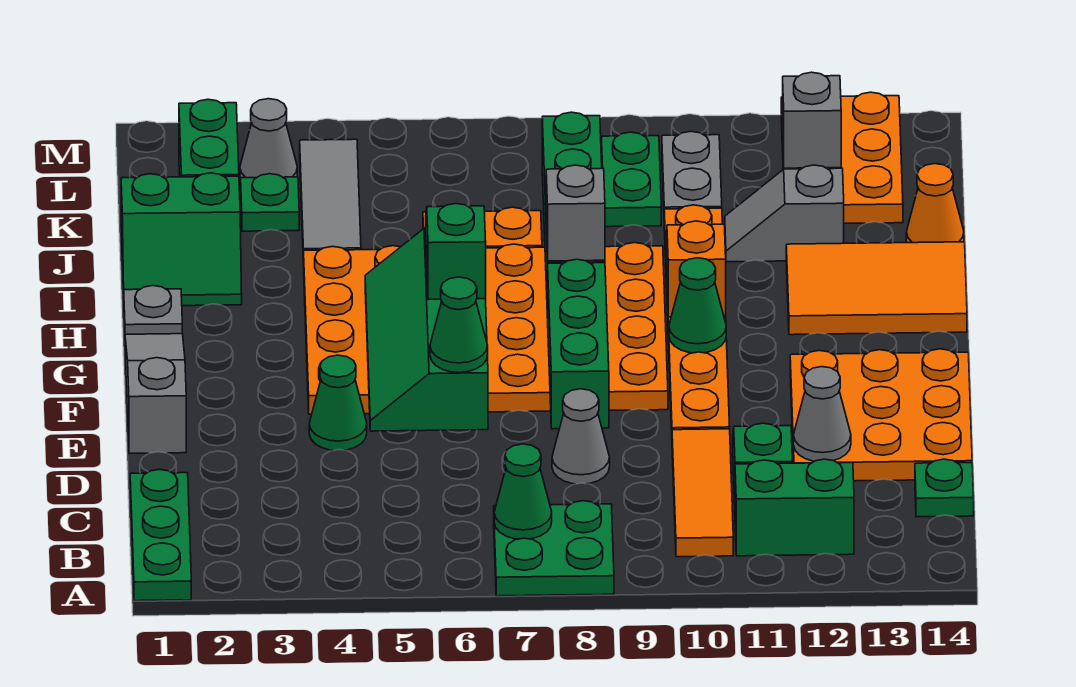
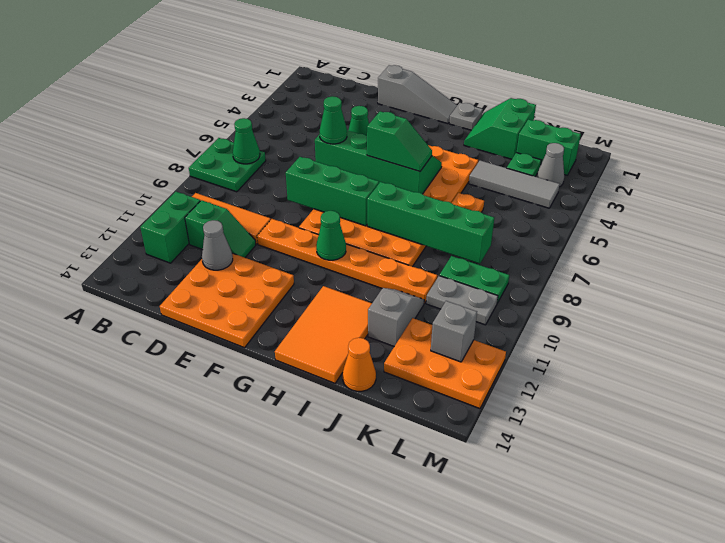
green 1x3 plate [130,469,191,601] -> none
green 1x1 plate [915,459,974,517] -> none
grey 1x1 cone [552,389,610,484] -> none
grey 1x1 brick [546,165,605,261] -> none
orange 1x1 brick [667,221,726,317] -> none

